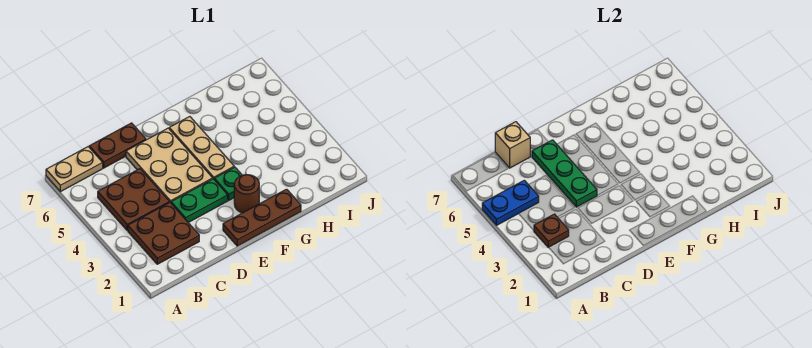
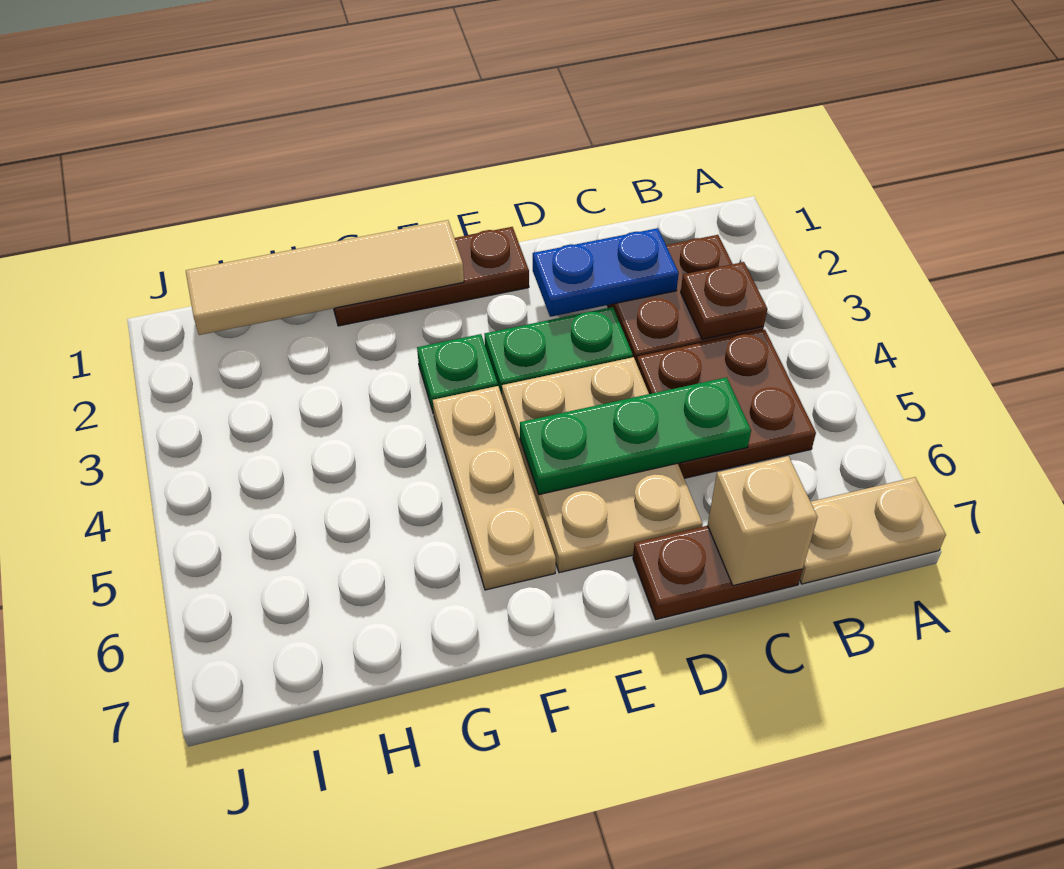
blue 1x2 plate [482,180,539,225] -> blue 1x2 plate moved to [533,228,679,317]
green 1x3 plate [532,140,597,207] -> green 1x3 plate turned to [520,377,751,495]
none -> tan 1x4 tile [186,220,464,335]
brown 1x1 round brick [234,175,259,213] -> none

